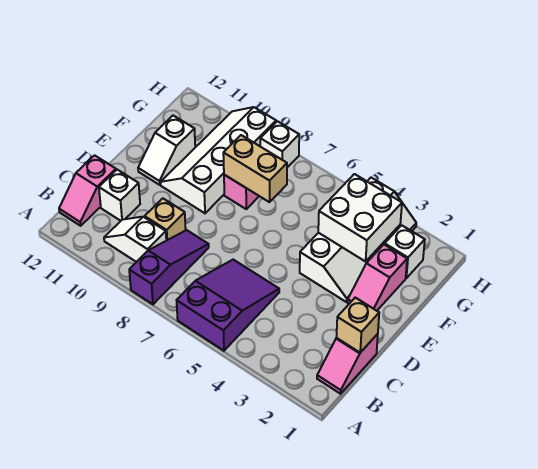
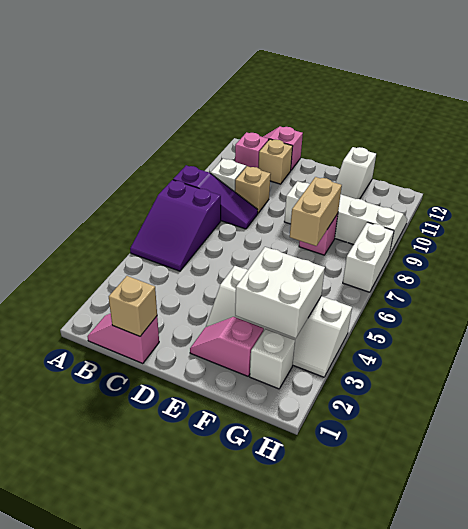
purple 2x3 slope [177,260,279,351] -> purple 2x3 slope turned to [130,180,221,271]
none -> pink 1x1 brick [235,132,269,168]
white 1x1 brick [99,170,140,221] -> tan 1x1 brick [259,139,293,184]
white 1x2 slope [138,116,195,185] -> white 1x2 slope turned to [336,147,376,199]
white 1x1 brick [260,121,299,167] -> white 1x2 brick [343,222,394,292]

